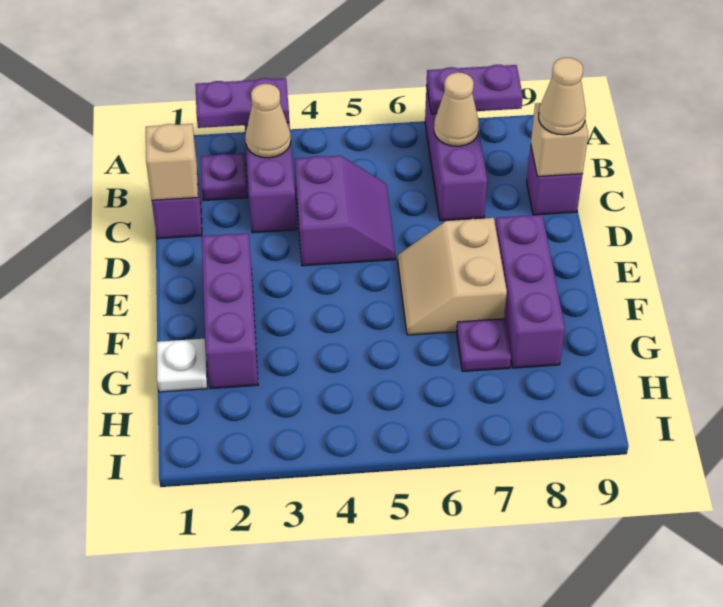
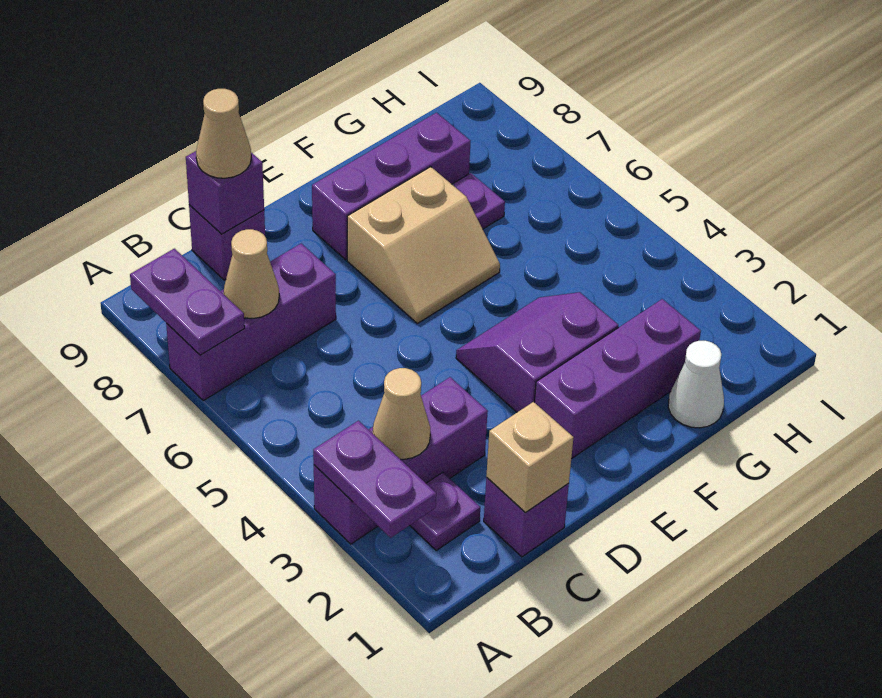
purple 2x2 slope [295,156,395,266] -> purple 2x2 slope moved to [456,292,618,412]
tan 1x1 brick [531,103,588,177] -> purple 1x1 brick [186,151,264,234]
white 1x1 plate [157,339,207,392] -> white 1x1 cone [668,341,724,428]

